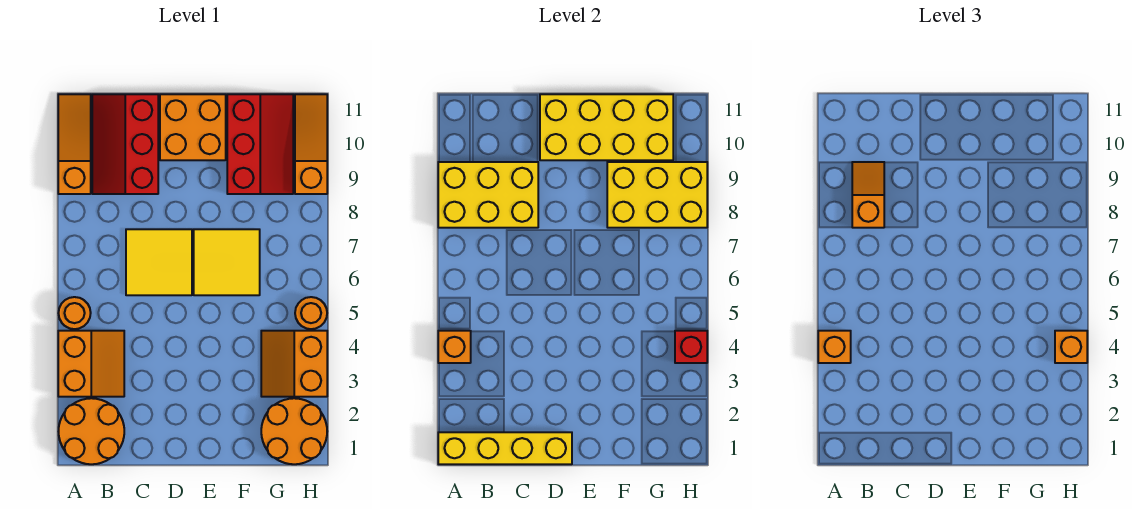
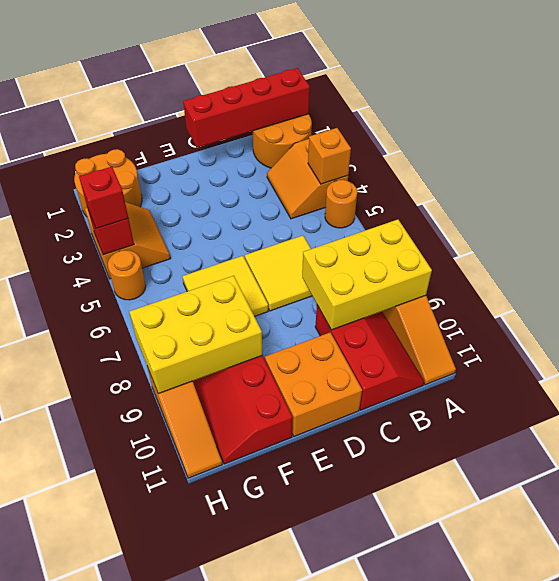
yellow 1x4 brick [438,432,572,464] -> red 1x4 brick [183,68,310,148]
orange 1x1 brick [818,331,851,363] -> none
orange 1x2 slope [852,162,884,228] -> none
yellow 2x4 brick [540,94,673,160] -> none
orange 1x1 brick [1055,331,1087,363] -> red 1x1 brick [79,167,128,228]

